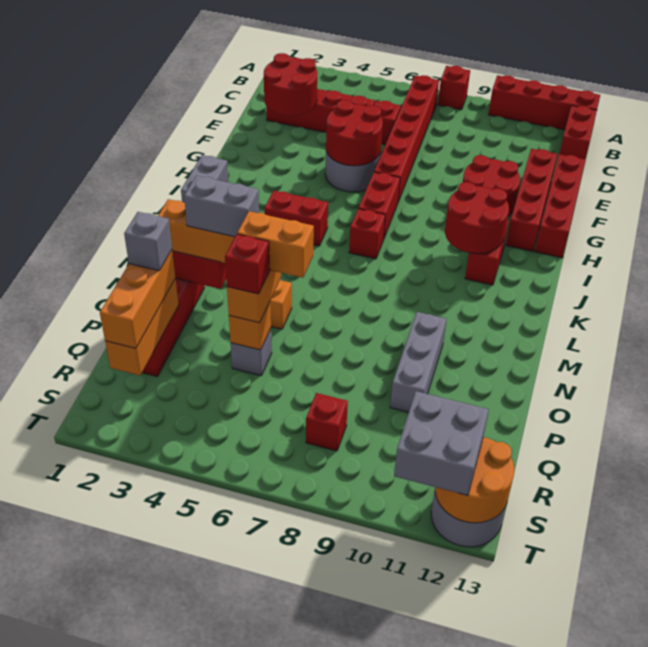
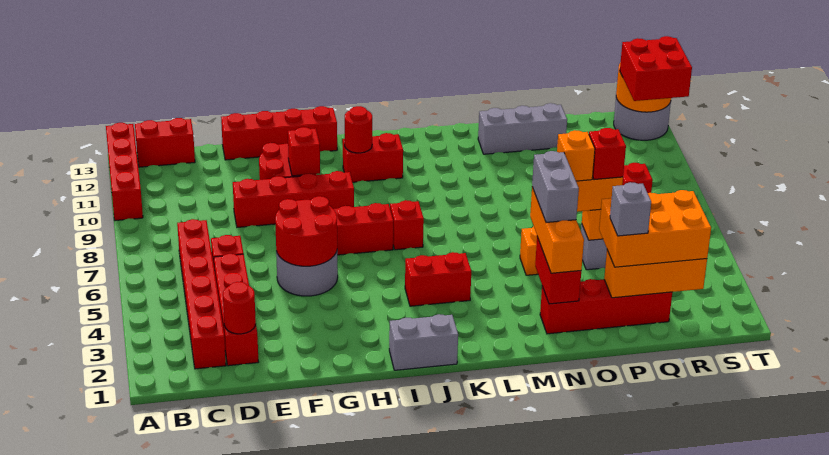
red 1x1 brick [438,66,470,110] -> red 1x1 brick moved to [288,127,320,176]
red 1x6 brick [374,75,439,202] -> red 1x6 brick turned to [177,219,226,369]
red 2x2 round brick [264,53,317,116] -> red 1x1 round brick [223,282,256,334]
red 1x4 brick [506,149,557,251] -> red 1x4 brick moved to [233,171,354,227]
red 2x2 round brick [445,182,509,254] -> red 1x1 round brick [345,106,372,153]
red 1x2 brick [264,191,328,246] -> red 1x2 brick turned to [405,252,471,306]
grey 1x3 brick [390,312,447,412] -> grey 1x3 brick moved to [478,103,567,154]
orange 1x2 brick [237,211,314,278] -> orange 1x1 brick [557,130,595,181]
orange 1x3 brick [100,250,175,348] -> orange 2x3 brick [599,190,711,267]
grey 2x2 brick [394,391,489,496] -> red 2x2 brick [620,36,692,101]

